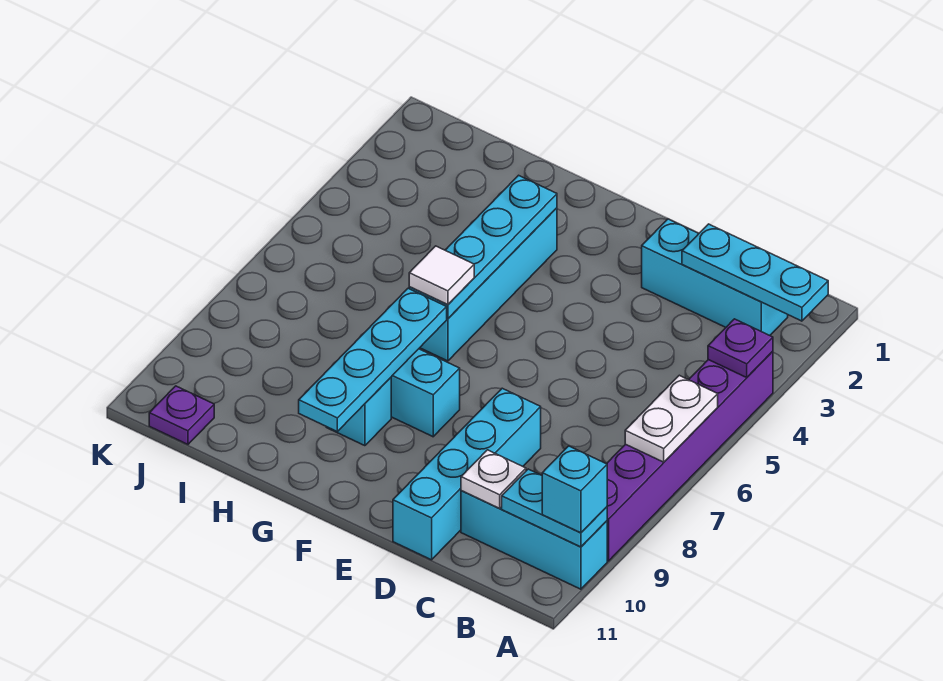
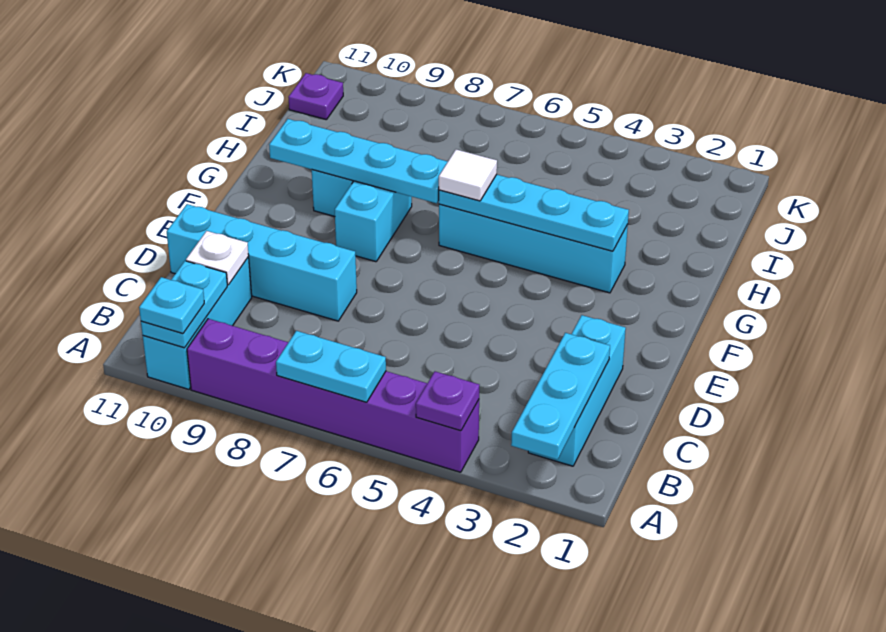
white 1x2 plate [625,375,718,462] -> cyan 1x2 plate [276,331,386,402]
cyan 1x1 brick [542,446,607,533] -> cyan 1x1 plate [139,277,204,333]

